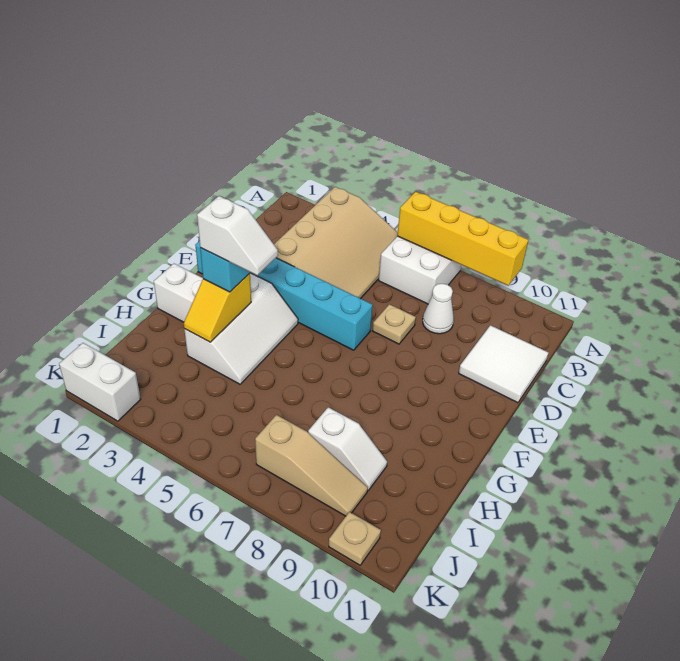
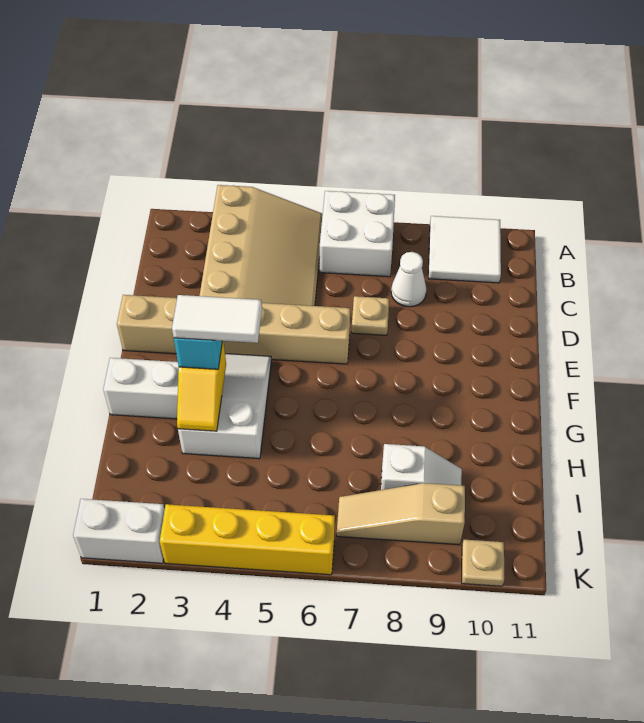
yellow 1x4 brick [397,192,528,285] -> yellow 1x4 brick moved to [160,504,335,575]
white 2x2 tile [459,325,548,403] -> white 2x2 tile moved to [428,216,501,283]
cyan 1x6 brick [195,241,373,350] -> tan 1x6 brick [117,295,350,364]
white 2x3 slope [184,273,298,384] -> white 2x3 slope turned to [178,354,271,459]
white 1x2 slope [197,196,278,275] -> white 1x2 tile [172,295,262,343]
tan 1x3 slope [255,415,368,516] -> tan 1x3 slope turned to [337,483,465,545]

